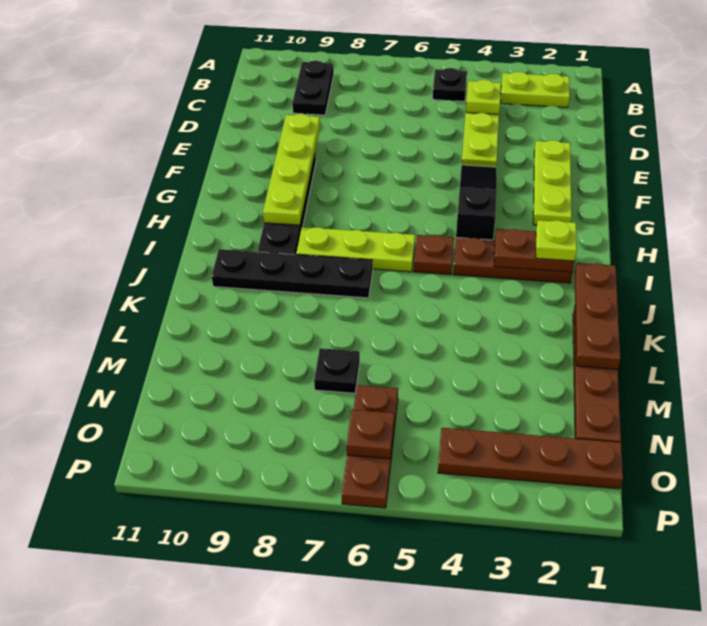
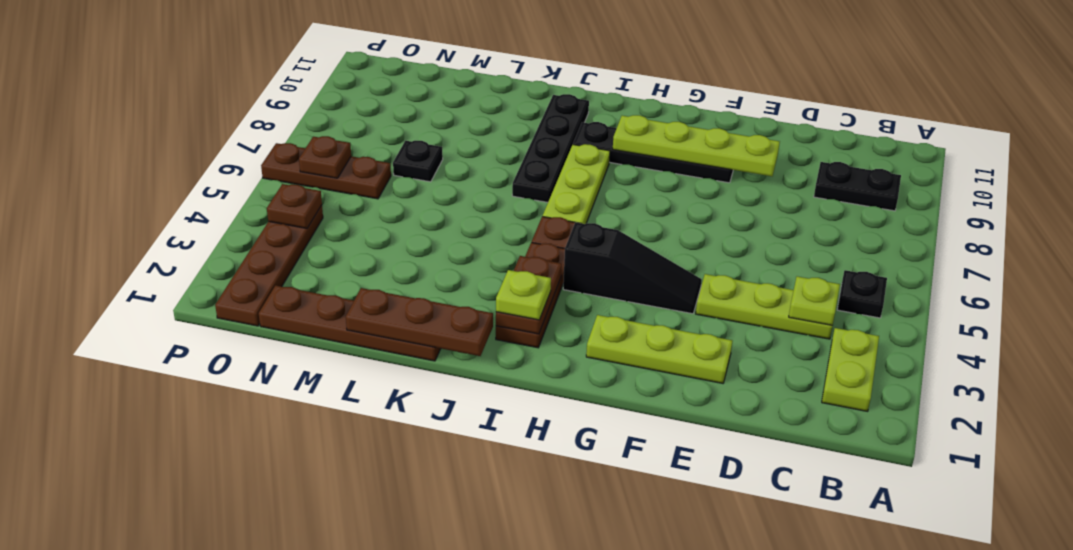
none -> brown 1x1 plate [267,184,322,228]

